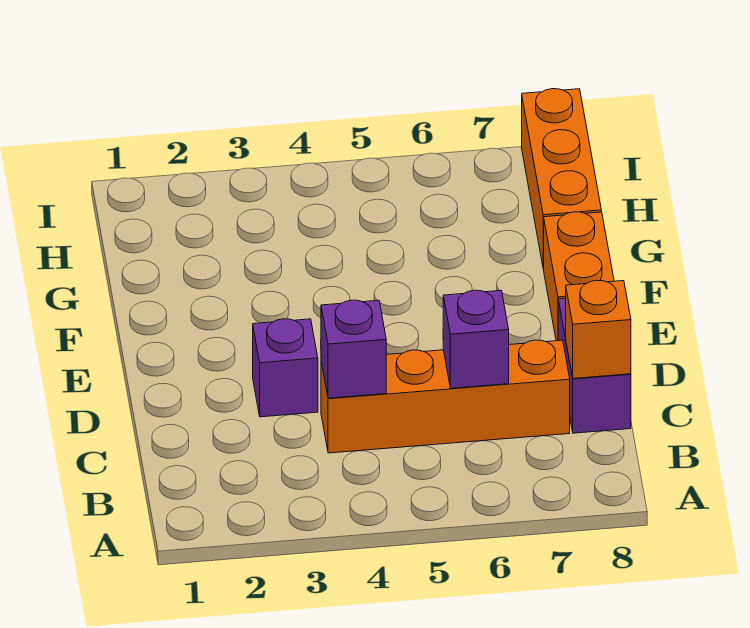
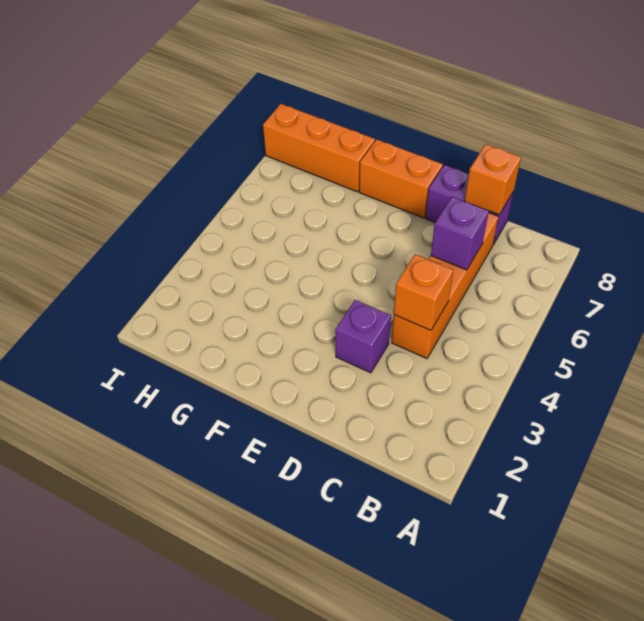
purple 1x1 brick [321,300,386,398] -> orange 1x1 brick [394,254,453,330]

